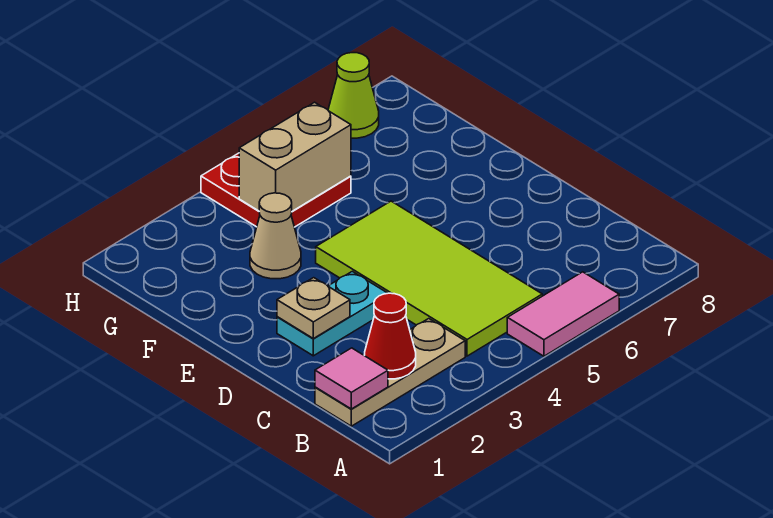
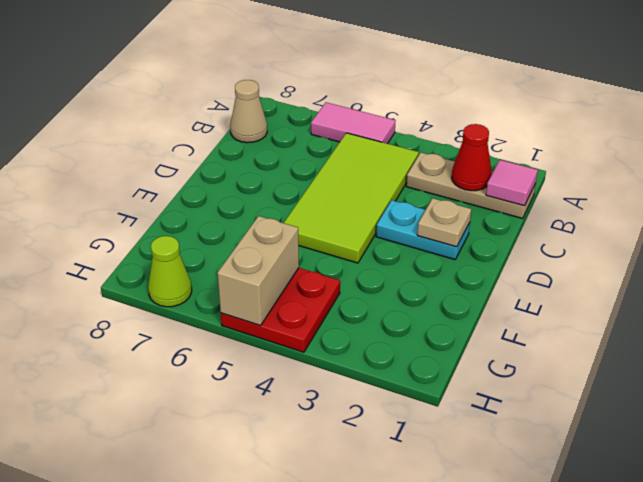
tan 1x1 cone [250,193,301,279] -> tan 1x1 cone moved to [230,80,267,143]
tan 1x2 brick [239,102,351,211] -> tan 1x2 brick turned to [217,216,299,325]

